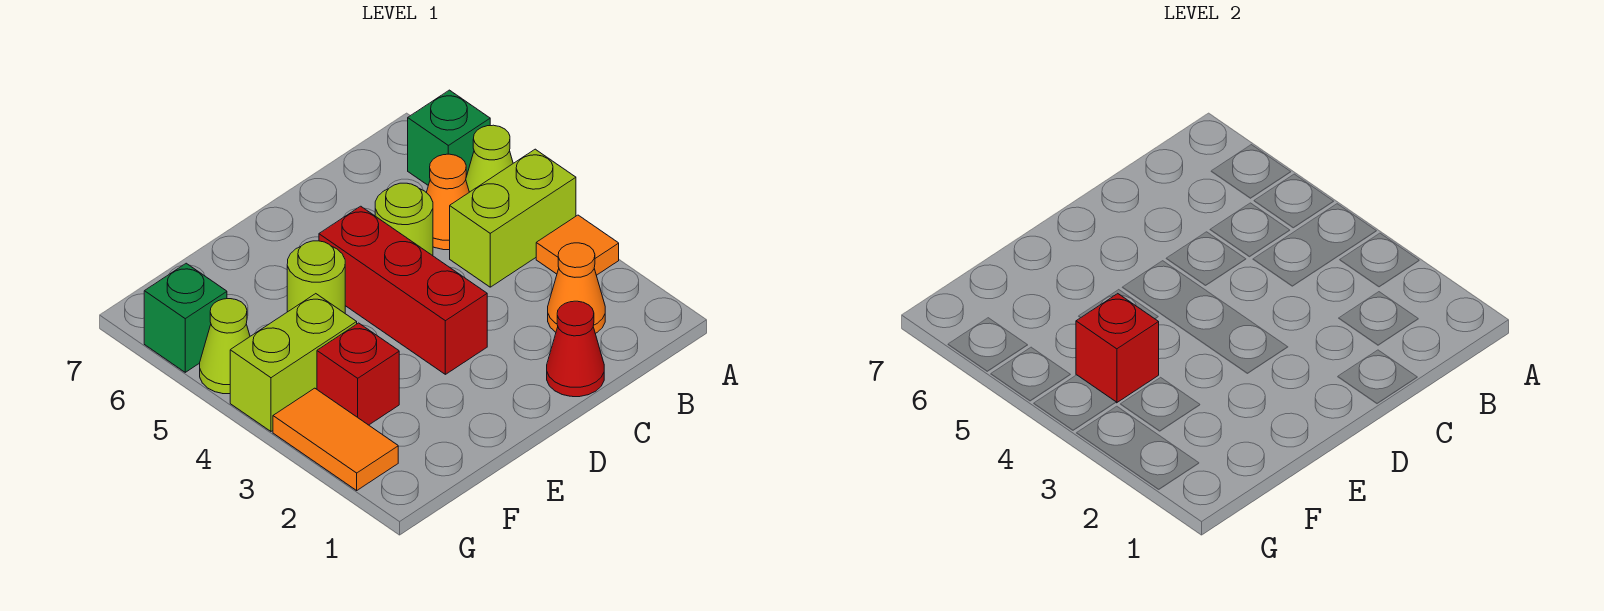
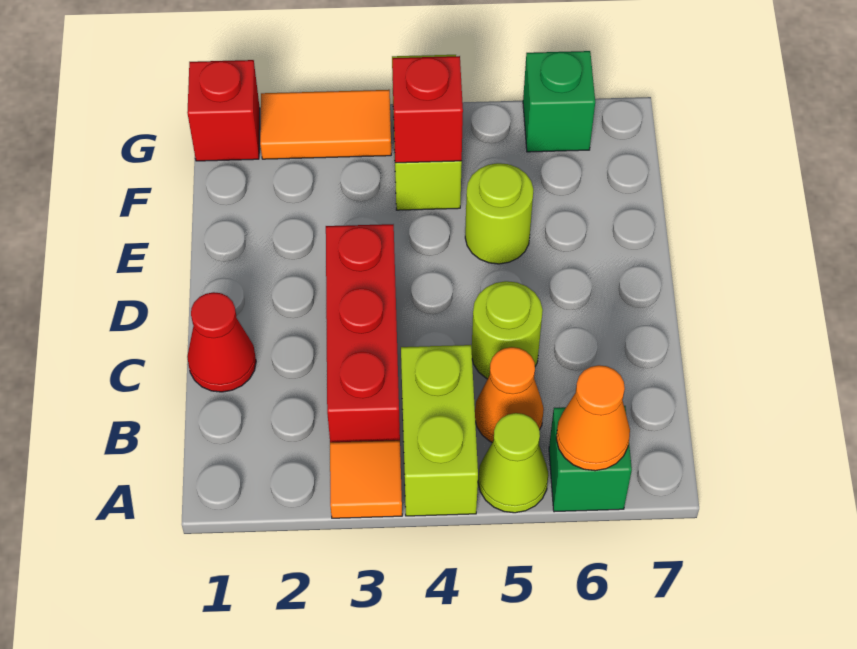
orange 1x1 cone [548,243,605,333] -> orange 1x1 cone moved to [556,365,630,471]
red 1x3 brick [319,206,487,374] -> red 1x3 brick turned to [326,224,400,442]
red 1x1 brick [317,323,399,425] -> red 1x1 brick moved to [187,60,260,161]
lime 1x1 cone [200,299,250,394] -> none

